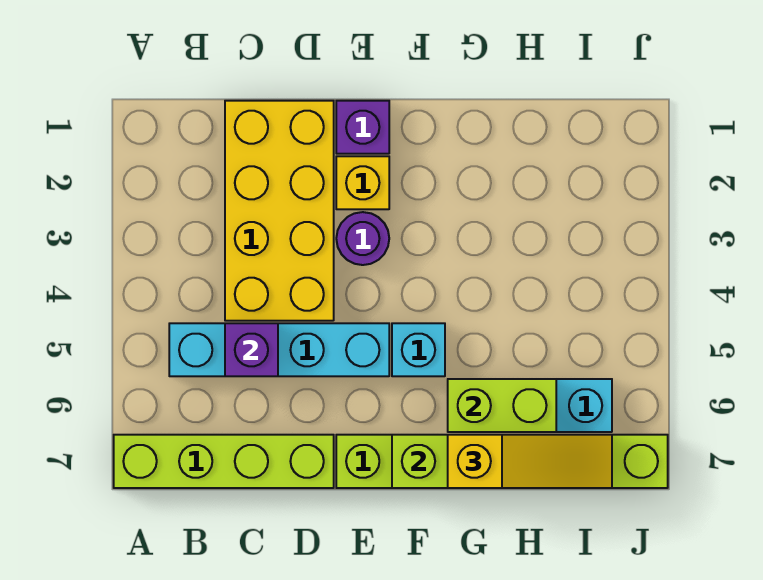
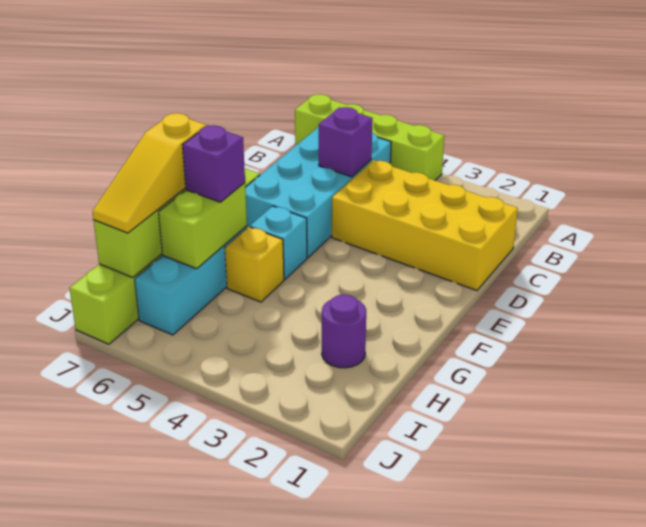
lime 1x4 brick [114,435,334,488] -> lime 1x4 brick turned to [295,94,444,180]
cyan 1x4 brick [169,323,389,376] -> cyan 2x4 brick [245,127,391,258]
purple 1x1 brick [336,101,389,154] -> purple 1x1 brick moved to [183,125,245,202]
yellow 1x1 brick [336,156,389,209] -> yellow 1x1 brick moved to [225,227,284,302]
purple 1x1 round brick [336,212,389,265] -> purple 1x1 round brick moved to [322,294,366,368]

